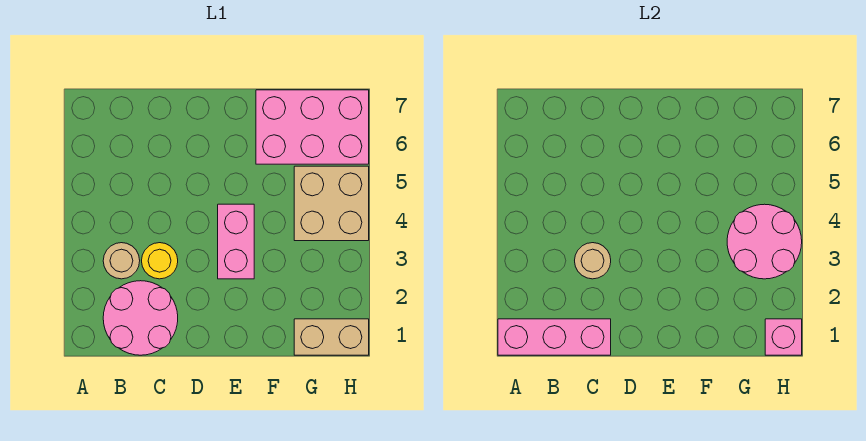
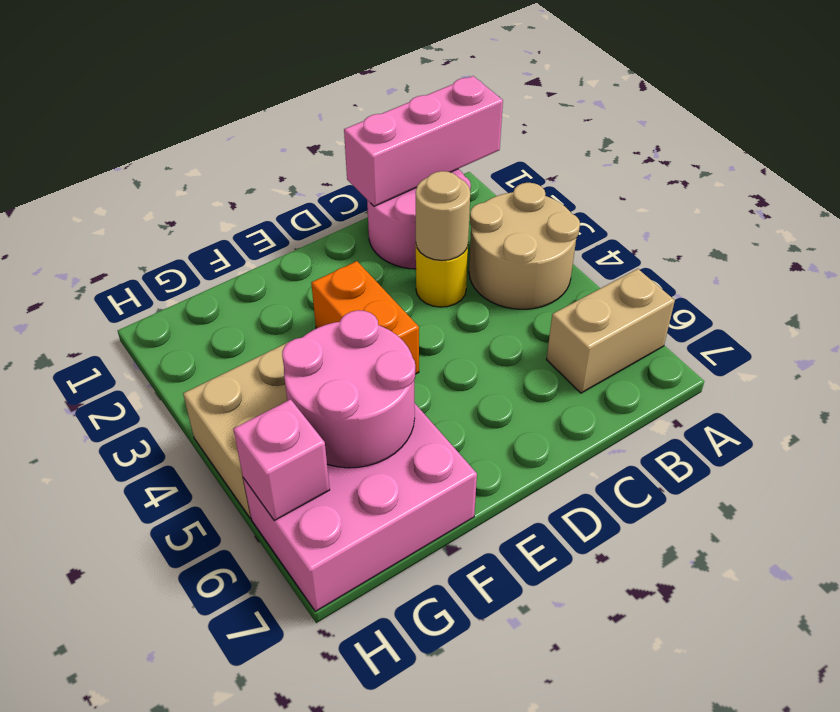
tan 1x1 round brick [103,243,140,279] -> tan 2x2 round brick [469,183,580,309]
pink 1x2 brick [218,204,254,279] -> orange 1x2 brick [311,261,419,374]
tan 1x2 brick [294,319,369,355] -> tan 1x2 brick moved to [547,269,675,393]
pink 2x2 round brick [727,204,802,279] -> pink 2x2 round brick moved to [282,310,415,468]
pink 1x1 brick [765,319,802,355] -> pink 1x1 brick moved to [233,399,330,520]

